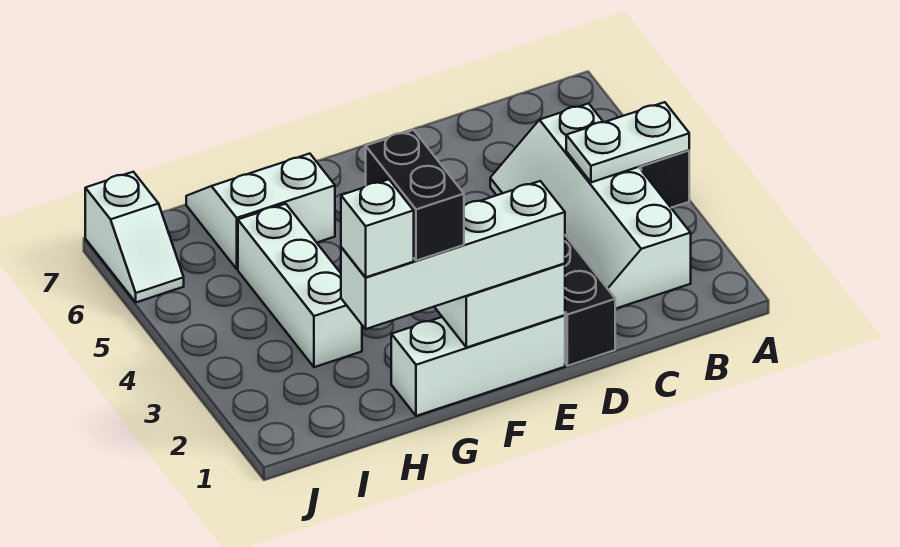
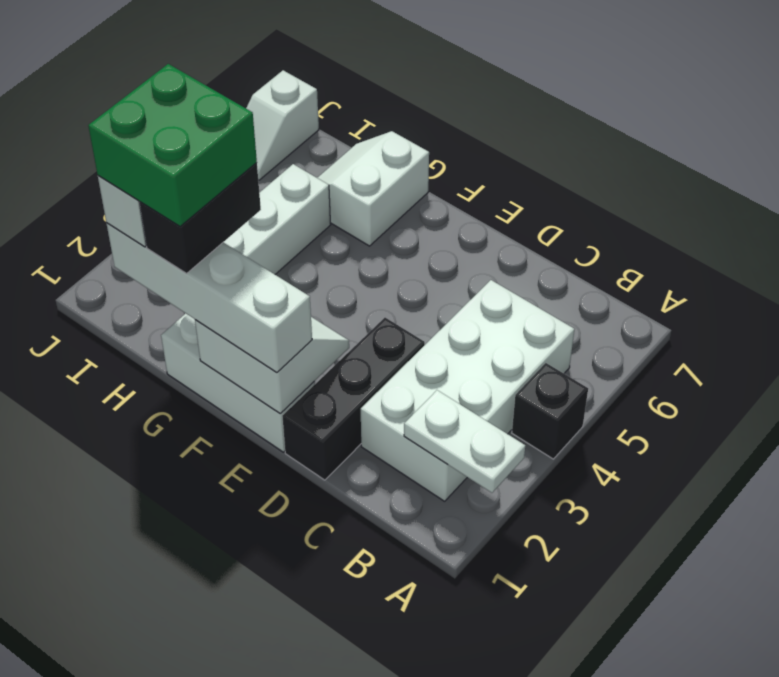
white 1x2 plate [566,102,689,182] -> white 1x2 plate moved to [404,390,525,493]
white 2x4 slope [490,103,691,309] -> white 2x4 brick [361,280,574,501]
none -> green 2x2 brick [88,64,257,227]
white 2x2 slope [186,154,335,269] -> white 2x2 slope turned to [317,131,429,246]

